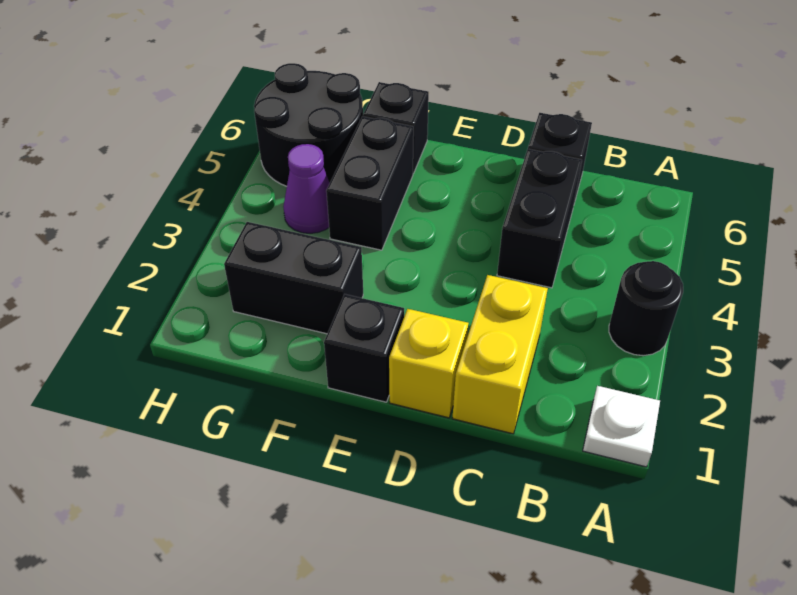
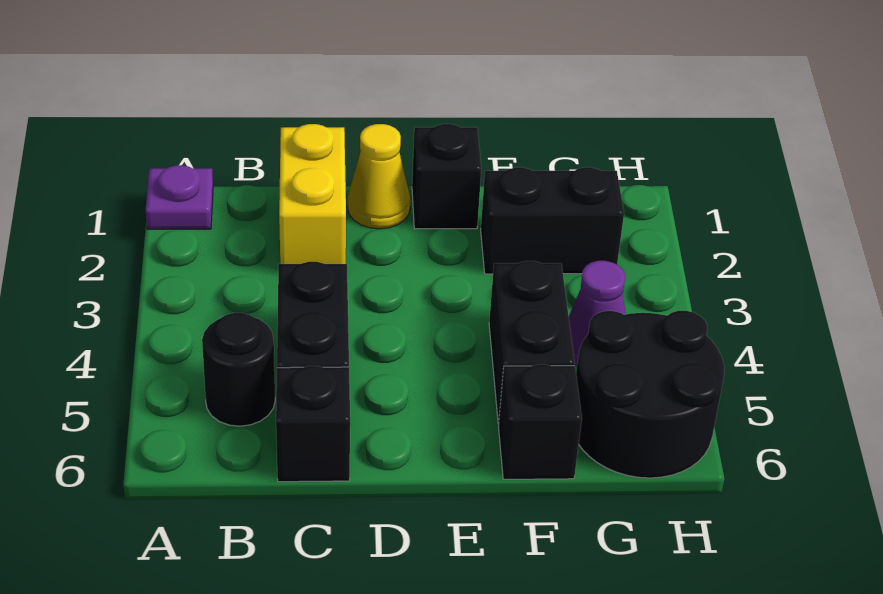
white 1x1 plate [583,386,660,467] -> purple 1x1 plate [146,165,213,229]
black 1x1 round brick [609,261,683,356] -> black 1x1 round brick moved to [202,313,275,426]
yellow 1x1 brick [389,309,469,418] -> yellow 1x1 cone [348,124,410,229]

